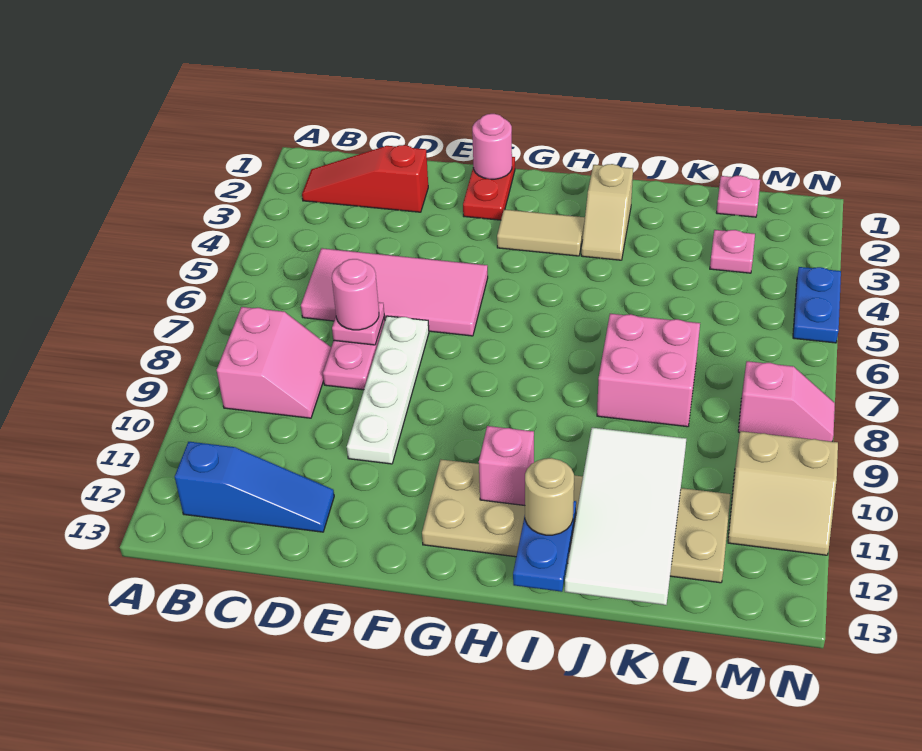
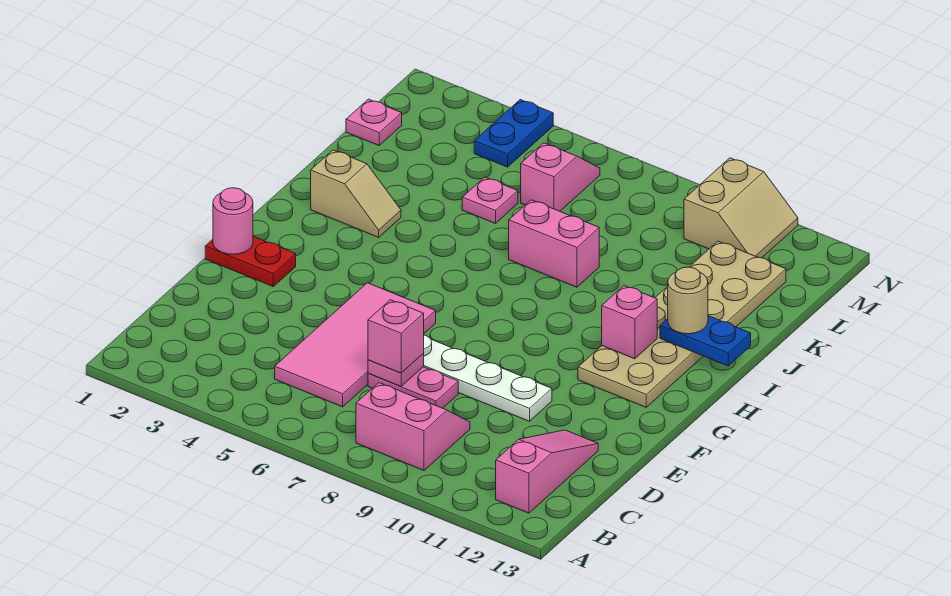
red 1x3 slope [302,145,428,212] -> none
blue 1x3 slope [175,442,334,532] -> pink 1x3 slope [496,430,598,513]
pink 1x1 round brick [332,259,379,330] -> pink 1x1 brick [368,300,424,373]
tan 1x2 tile [497,210,585,256] -> none
pink 2x2 brick [597,314,700,427] -> pink 1x2 brick [509,200,599,287]
white 2x4 tile [565,428,686,605] -> none
pink 1x1 plate [710,230,755,273] -> pink 1x1 plate moved to [462,177,518,224]
pink 1x2 slope [738,361,835,442] -> pink 1x2 slope moved to [521,143,600,211]
blue 1x2 plate [793,267,841,343] -> blue 1x2 plate turned to [474,100,553,167]

